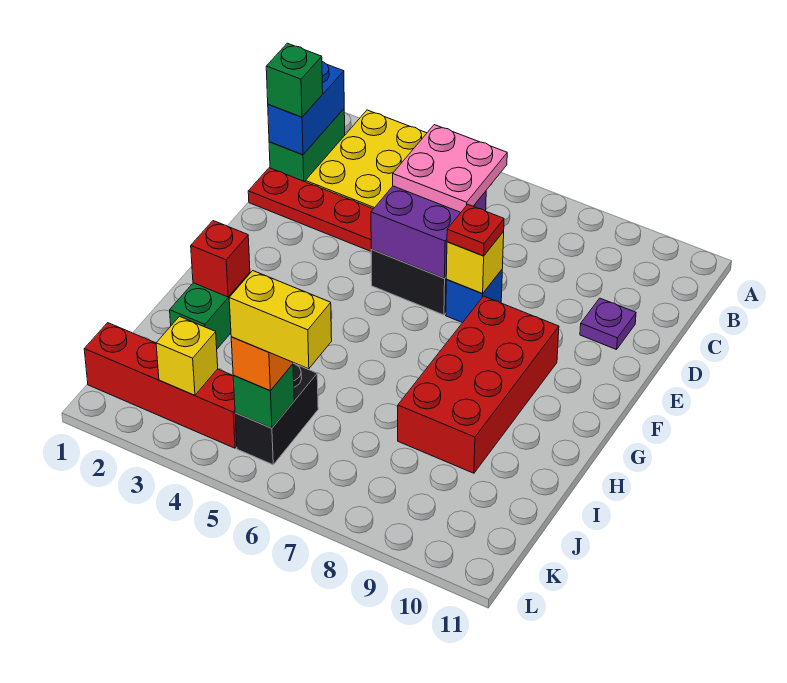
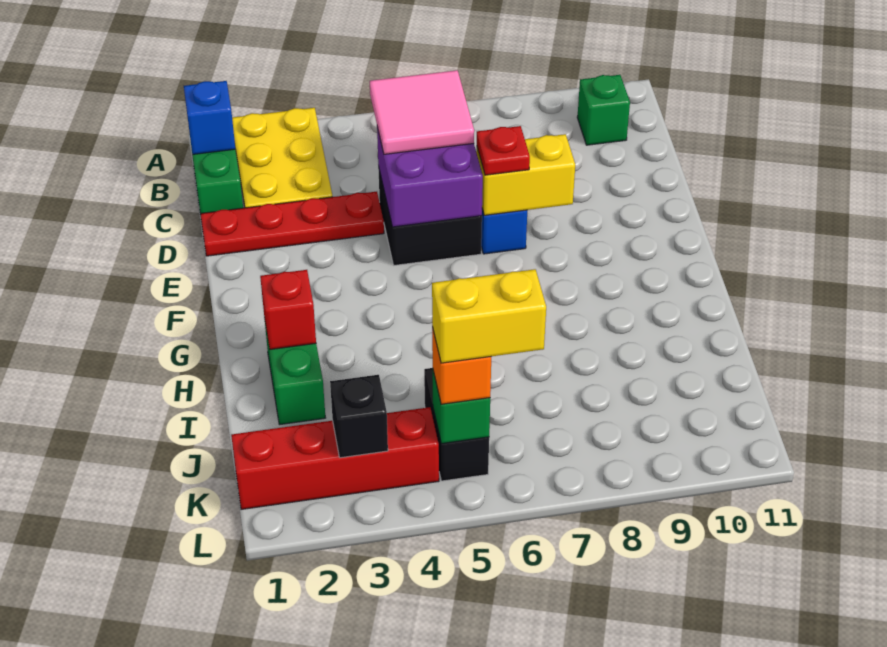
blue 1x2 brick [268,62,344,155] -> blue 1x1 brick [184,81,235,154]
green 1x1 brick [266,43,323,117] -> green 1x1 brick moved to [577,75,630,145]
pink 2x2 plate [393,125,507,212] -> pink 2x2 tile [370,70,474,154]
purple 1x1 plate [580,298,636,350] -> none
yellow 1x1 brick [446,232,504,294] -> yellow 1x2 brick [476,134,575,215]
red 2x4 brick [398,296,559,473] -> none
yellow 1x1 brick [156,317,218,395] -> black 1x1 brick [330,375,388,458]

